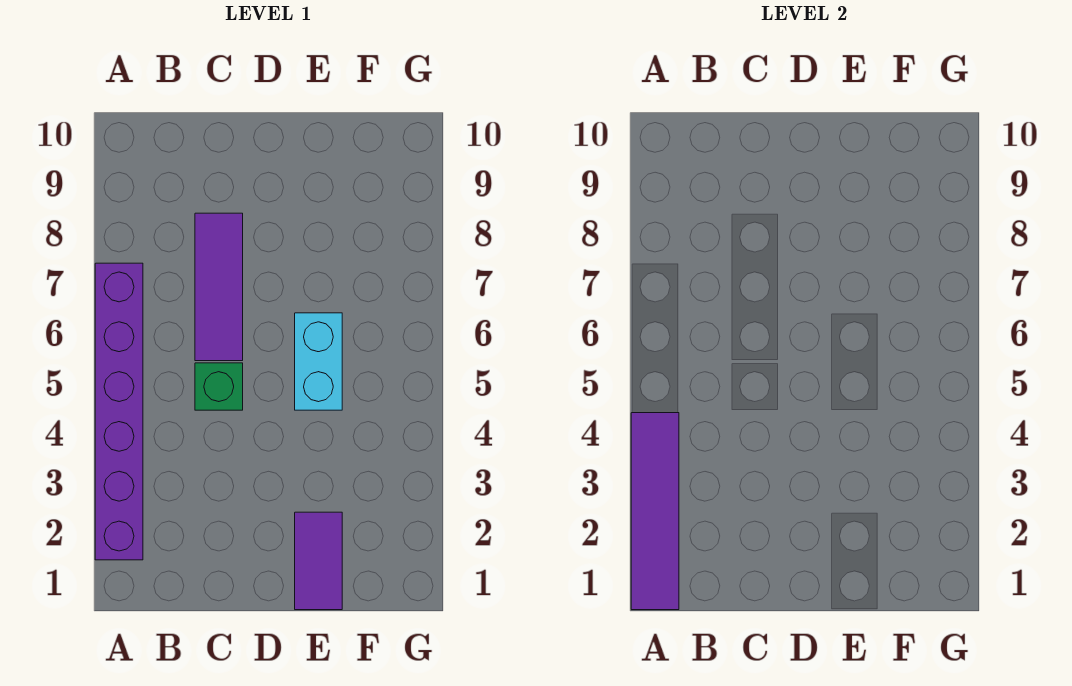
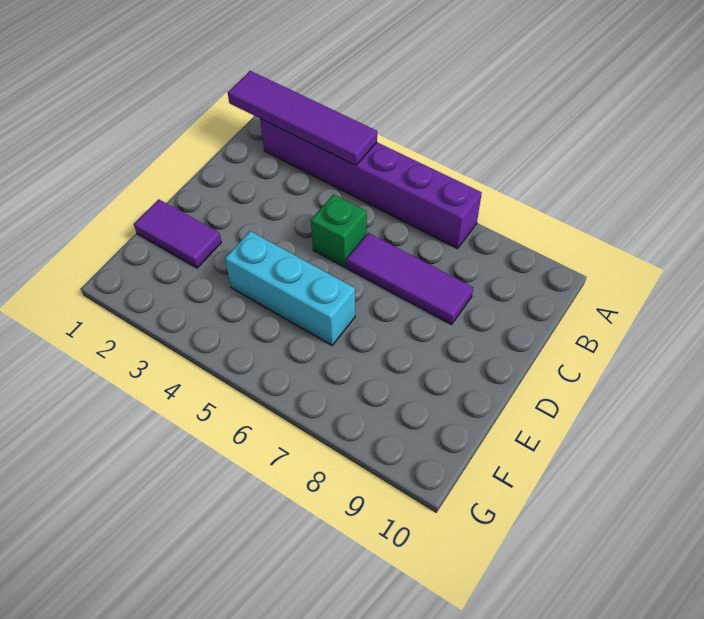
cyan 1x2 brick [295,313,342,410] -> cyan 1x3 brick [225,231,355,345]

